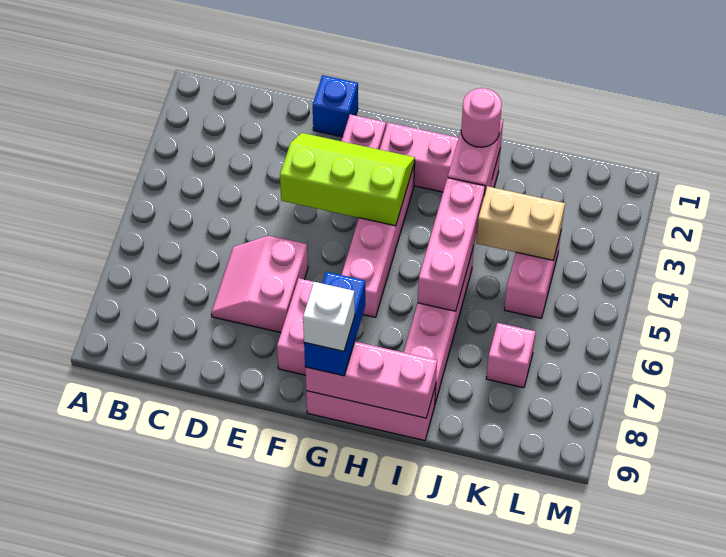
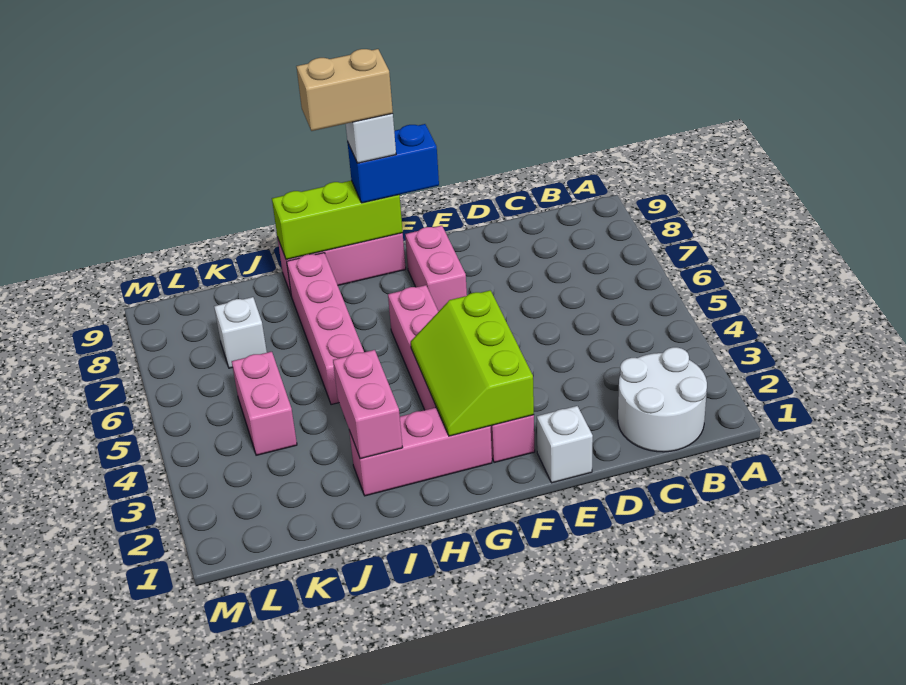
none -> white 2x2 round brick [618,347,707,452]
pink 2x2 slope [211,235,308,333] -> none
blue 1x1 brick [313,75,358,137] -> white 1x1 brick [537,406,593,483]
lime 2x3 slope [280,133,415,226] -> lime 2x3 slope turned to [411,290,534,436]
blue 1x2 brick [304,272,365,376] -> blue 1x2 brick turned to [347,124,439,203]
pink 1x3 brick [305,342,437,418] -> lime 1x3 brick [272,181,403,260]
pink 1x1 round brick [461,88,502,147] -> none
pink 1x3 brick [418,178,485,311] -> none
tan 1x2 brick [476,186,565,260] -> tan 1x2 brick moved to [296,49,393,131]
pink 1x1 brick [486,323,535,388] -> white 1x1 brick [214,297,267,368]

